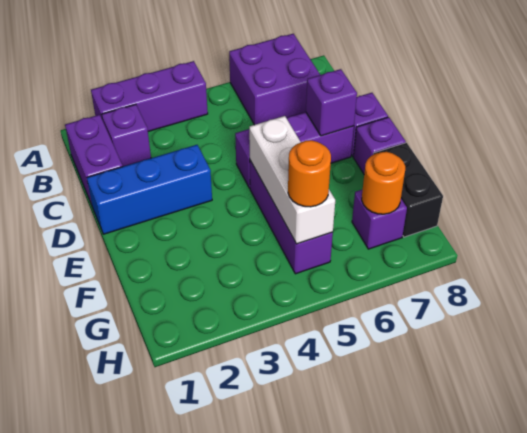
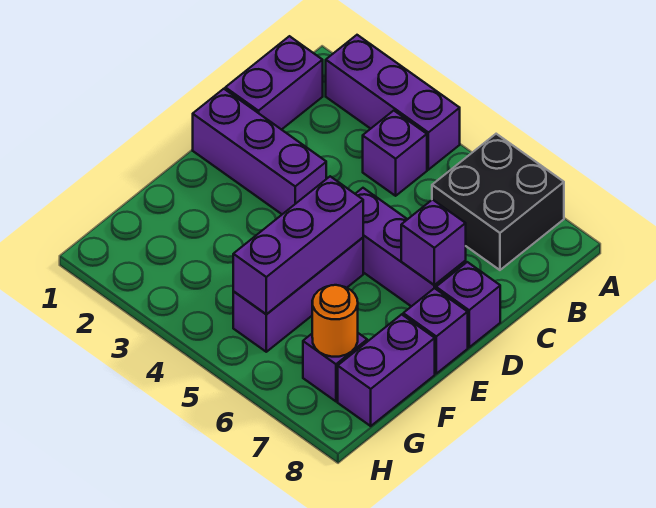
purple 2x2 brick [229,34,320,125] -> black 2x2 brick [432,134,564,270]
purple 1x1 brick [102,104,151,166] -> purple 1x1 brick moved to [363,111,427,196]
blue 1x3 brick [87,145,212,234] -> purple 1x3 brick [193,89,326,214]
white 1x3 brick [249,116,335,244] -> purple 1x3 brick [233,176,363,314]
black 1x2 brick [373,143,443,237] -> purple 1x2 brick [338,314,435,426]
orange 1x1 round brick [288,140,331,207] -> none

